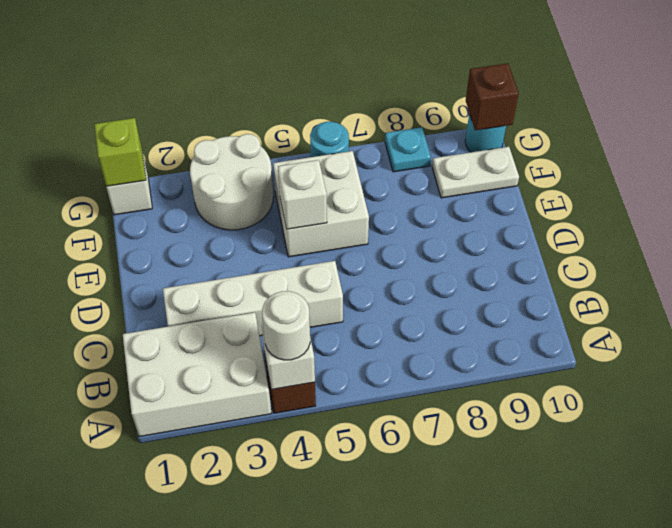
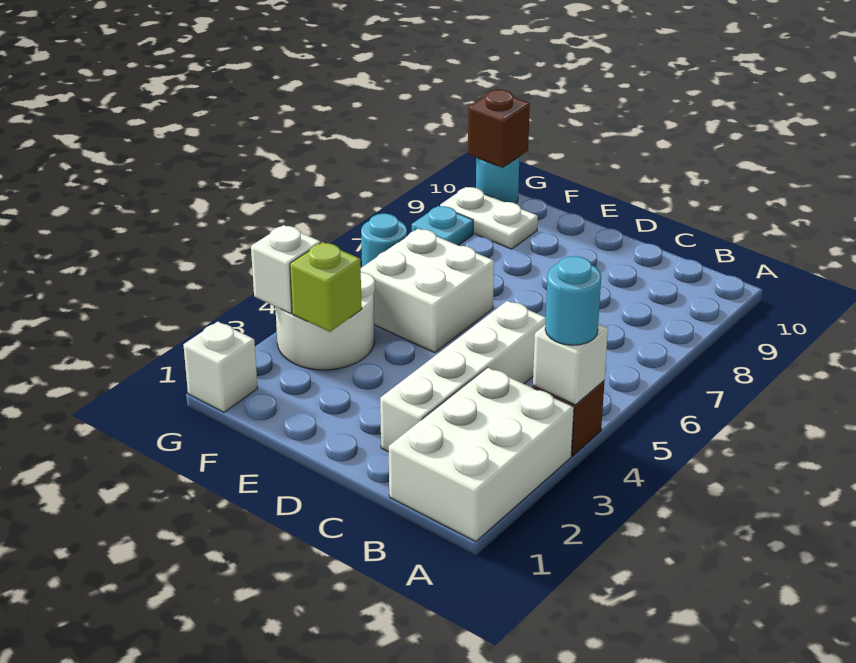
white 1x1 round brick [262,291,310,360] -> cyan 1x1 round brick [545,256,601,345]
white 1x1 brick [278,160,327,229] -> white 1x1 brick moved to [251,225,321,313]
white 1x2 plate [432,147,519,198] -> white 1x2 plate turned to [440,187,538,249]
lime 1x1 brick [94,118,146,186] -> lime 1x1 brick moved to [290,242,362,332]

